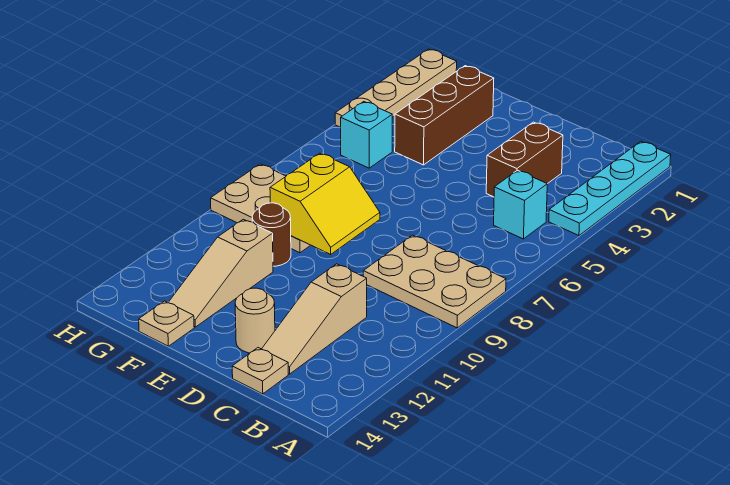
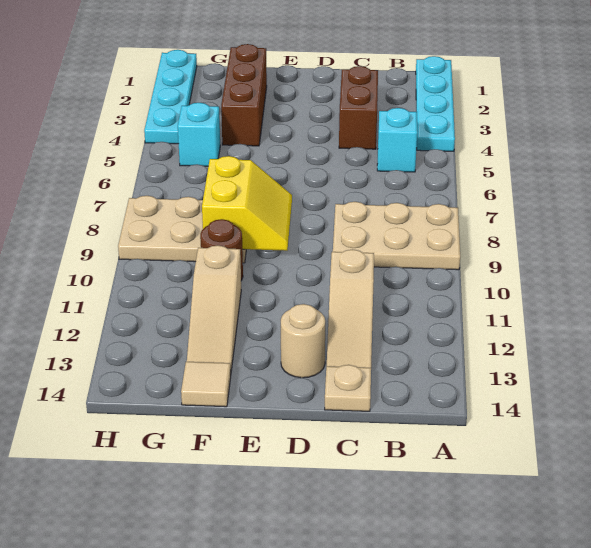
tan 1x1 plate [139,301,194,346] -> tan 1x1 tile [181,362,231,407]
tan 1x4 plate [335,49,457,127] -> cyan 1x4 plate [144,50,197,144]

